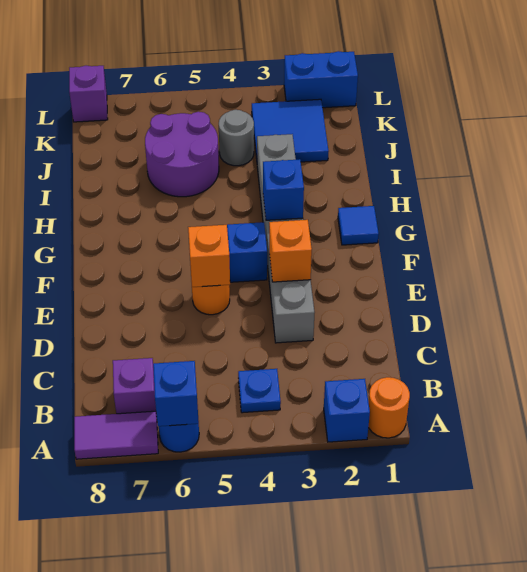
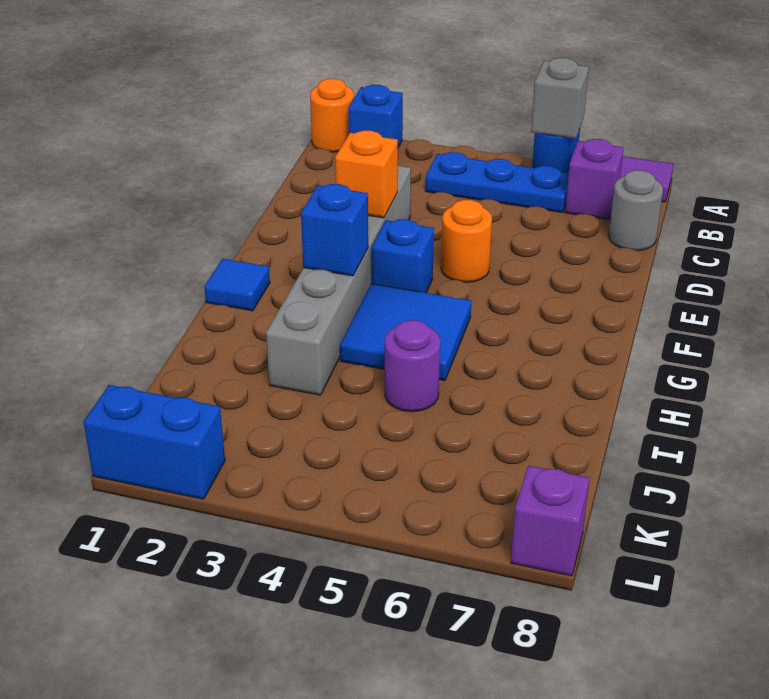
blue 1x1 brick [153,361,199,426] -> grey 1x1 brick [531,58,589,139]
blue 1x1 plate [238,369,281,413] -> blue 1x3 plate [425,152,569,213]
orange 1x1 brick [188,225,230,287] -> none
purple 2x2 round brick [145,112,219,197] -> purple 1x1 round brick [385,320,440,412]
blue 2x2 tile [252,99,329,162] -> blue 2x2 tile moved to [340,284,471,380]
grey 1x1 round brick [219,110,254,166] -> grey 1x1 round brick moved to [609,170,663,251]

